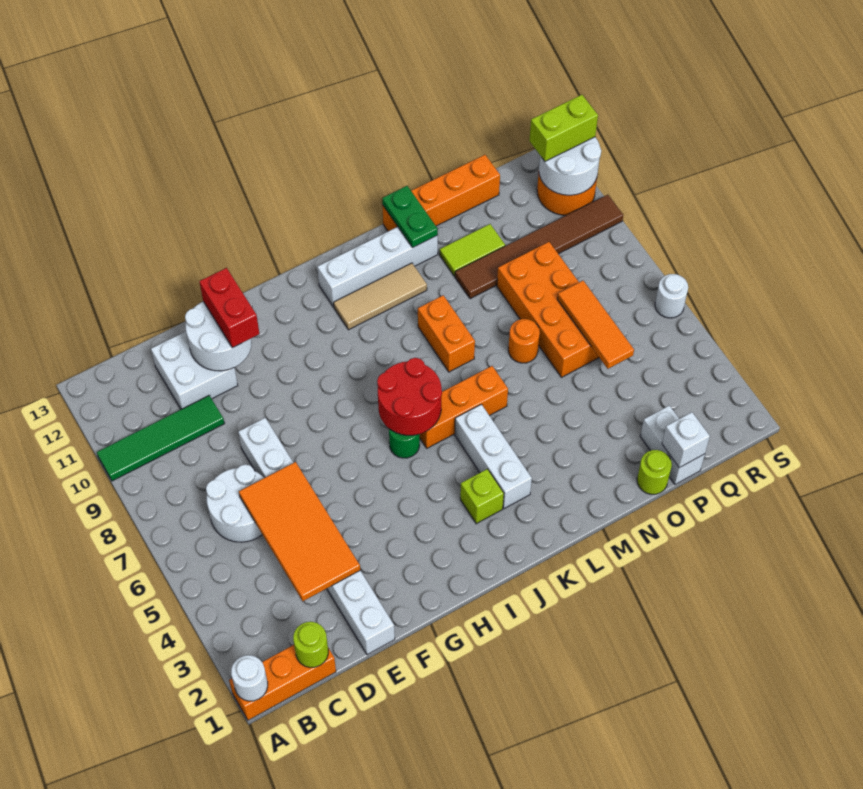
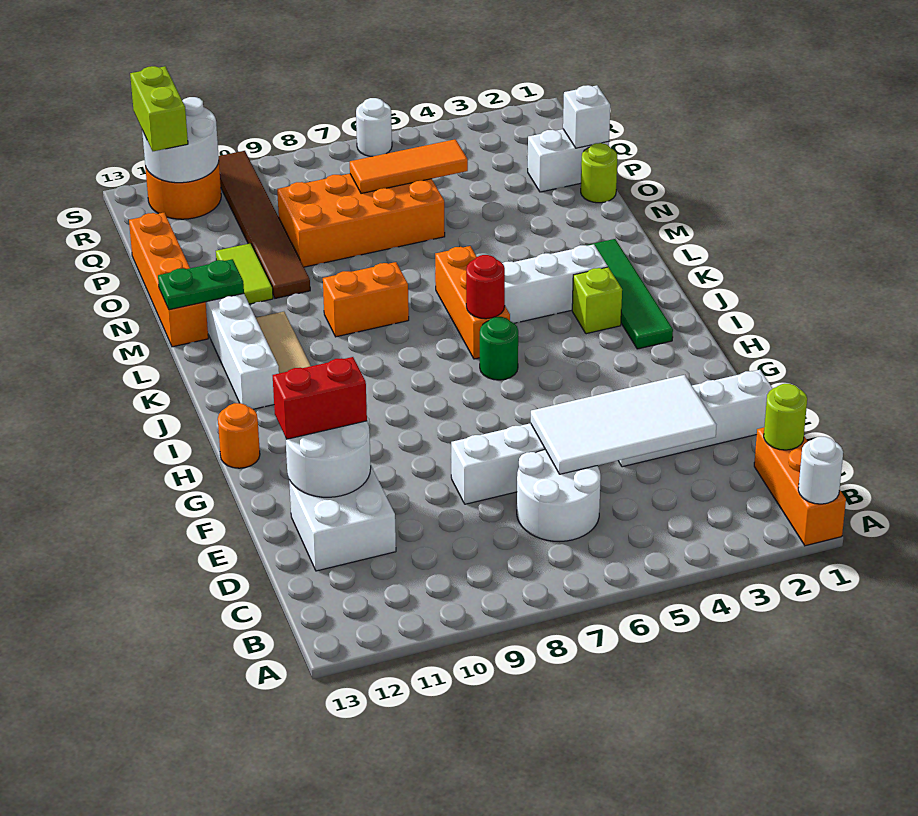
green 1x4 tile [97,396,225,481] -> green 1x4 tile moved to [586,239,673,349]
orange 2x4 tile [239,462,360,601] -> white 2x4 tile [531,375,716,474]
red 2x2 round brick [377,358,442,435] -> red 1x1 round brick [466,255,505,319]
orange 1x1 round brick [508,319,540,363] -> orange 1x1 round brick moved to [218,403,260,468]

